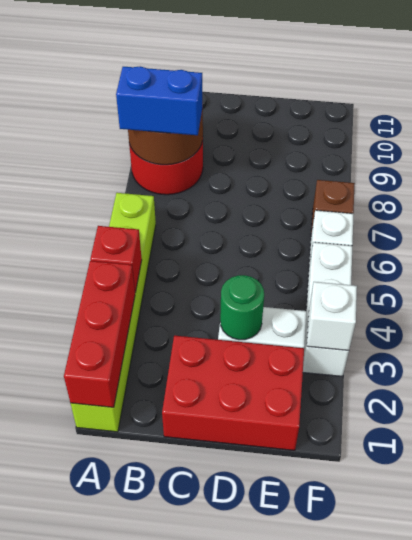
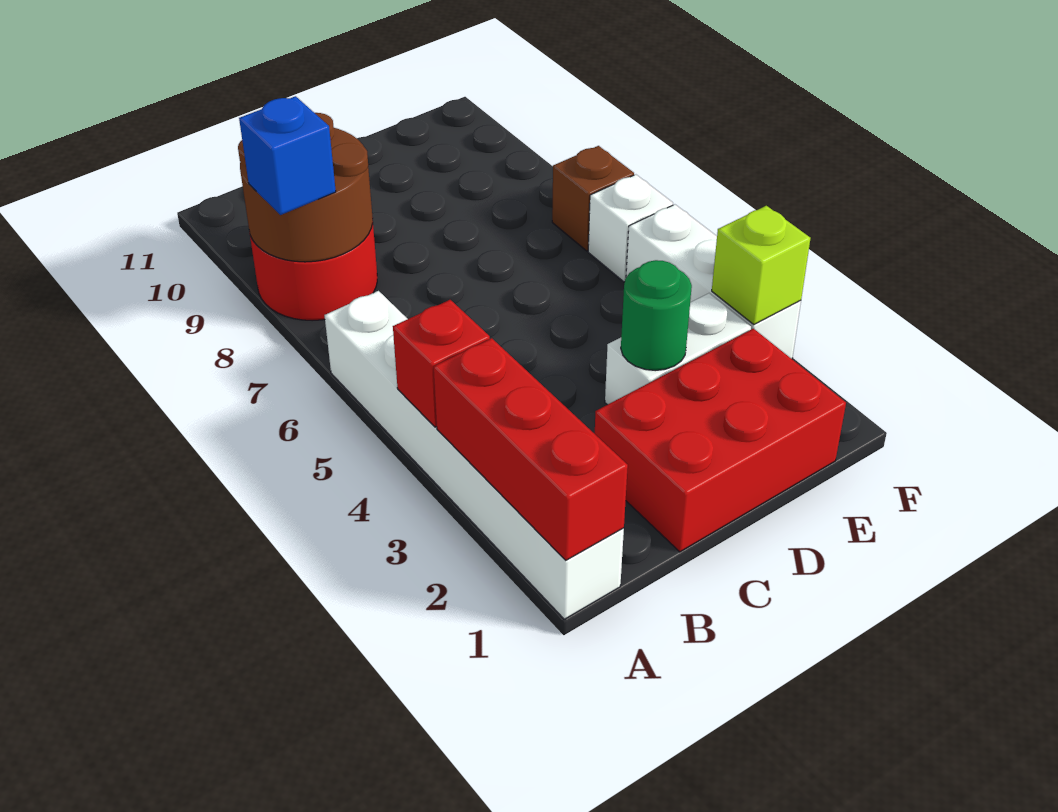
lime 1x6 brick [71,193,156,432] -> white 1x6 brick [325,291,624,619]
blue 1x2 brick [116,66,202,135] -> blue 1x1 brick [239,96,336,215]
white 1x1 brick [307,282,357,350] -> lime 1x1 brick [712,206,810,325]

